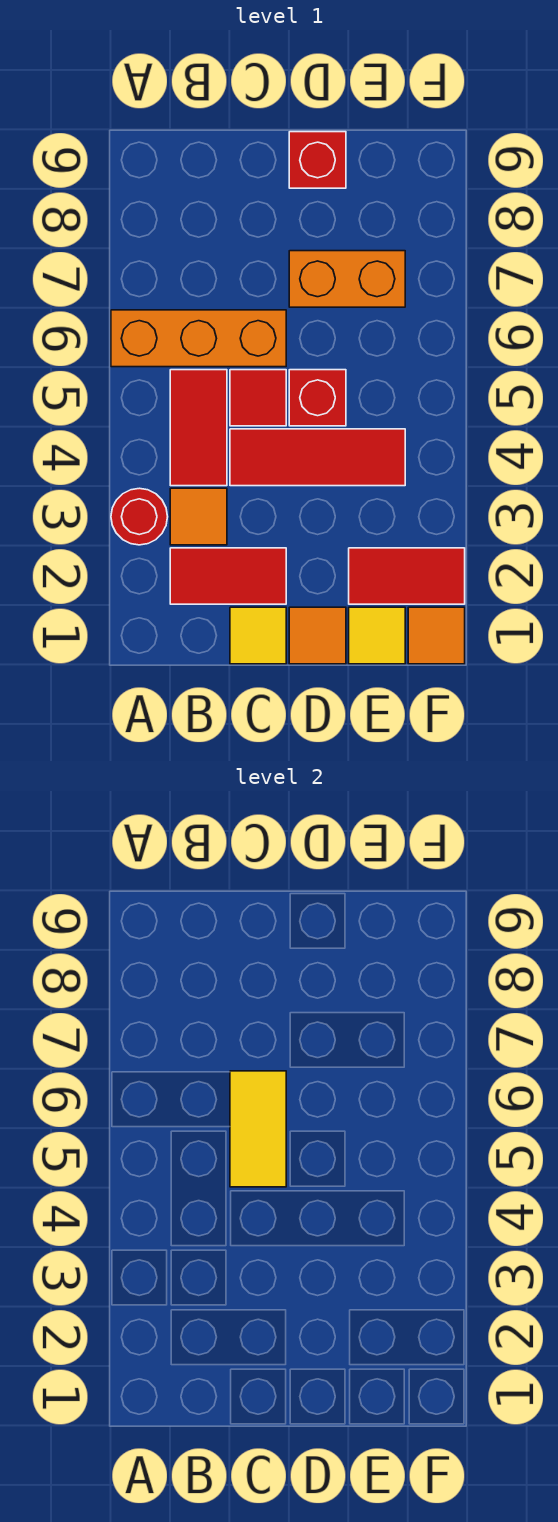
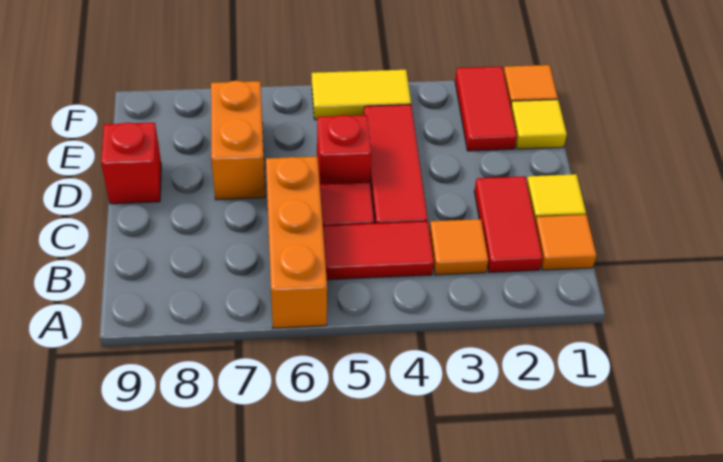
red 1x1 round brick [111,488,168,545] -> none
yellow 1x2 tile [230,1071,286,1187] -> yellow 1x2 tile moved to [312,70,411,120]
orange 1x1 tile [289,607,346,664] -> orange 1x1 tile moved to [535,215,596,270]

